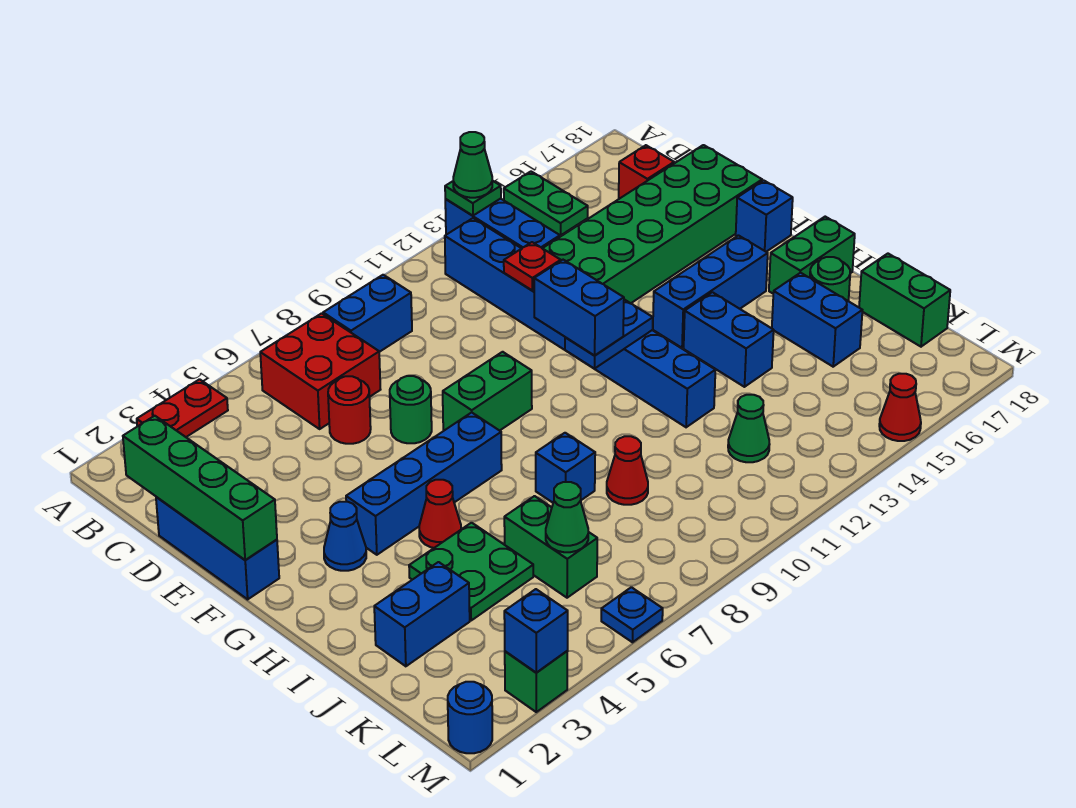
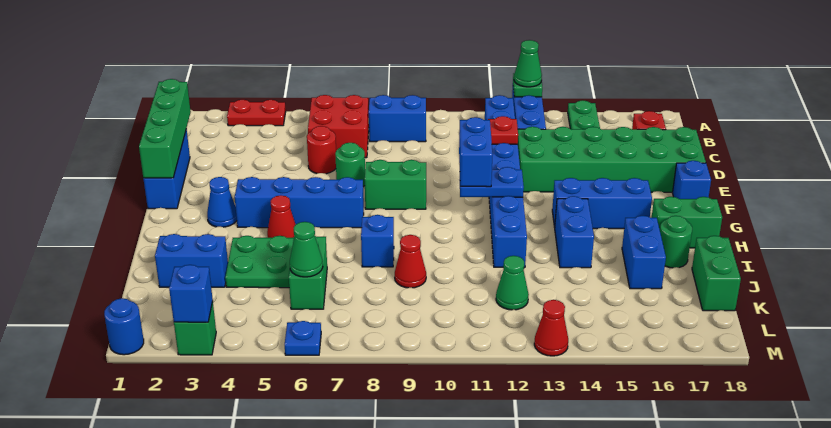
red 1x1 cone [879,374,921,441] -> red 1x1 cone moved to [534,300,568,356]

